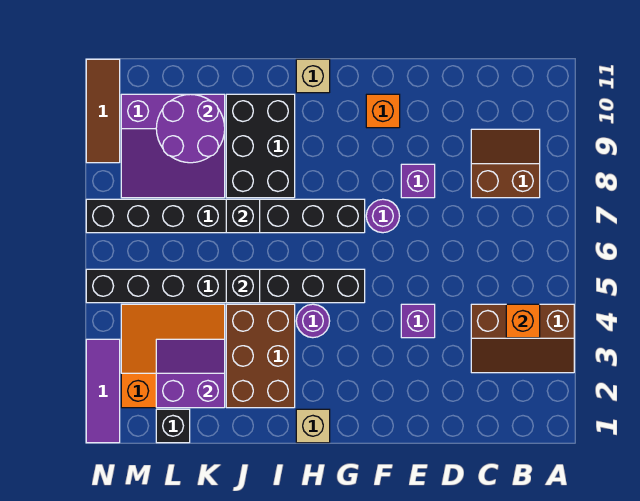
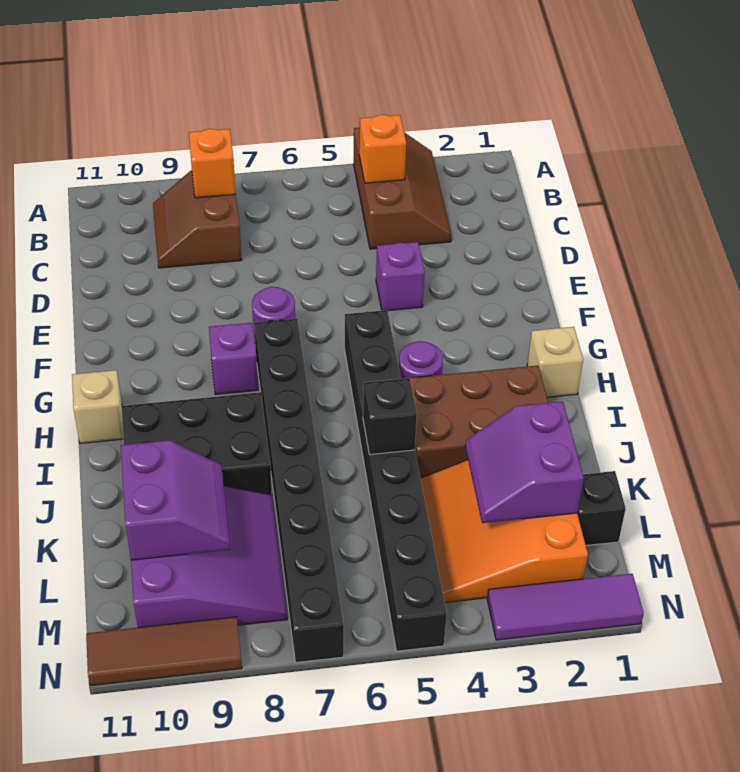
purple 1x1 brick [401,164,435,198] -> purple 1x1 brick moved to [209,323,258,394]
orange 1x1 brick [366,94,400,128] -> orange 1x1 brick moved to [189,129,236,198]
black 1x1 brick [226,199,260,233] -> none
purple 2x2 round brick [156,94,225,163] -> purple 2x2 slope [121,440,230,560]

